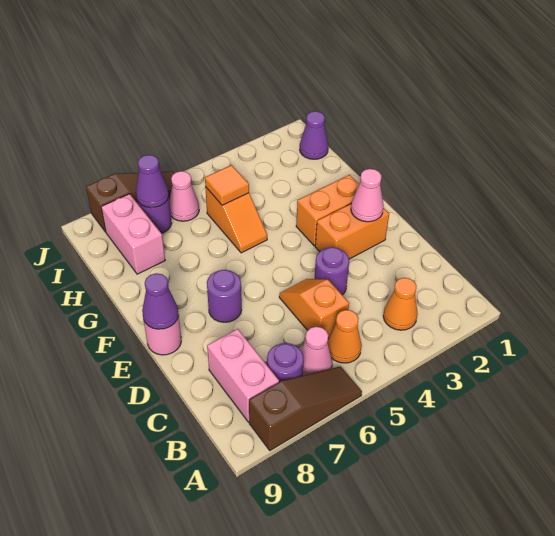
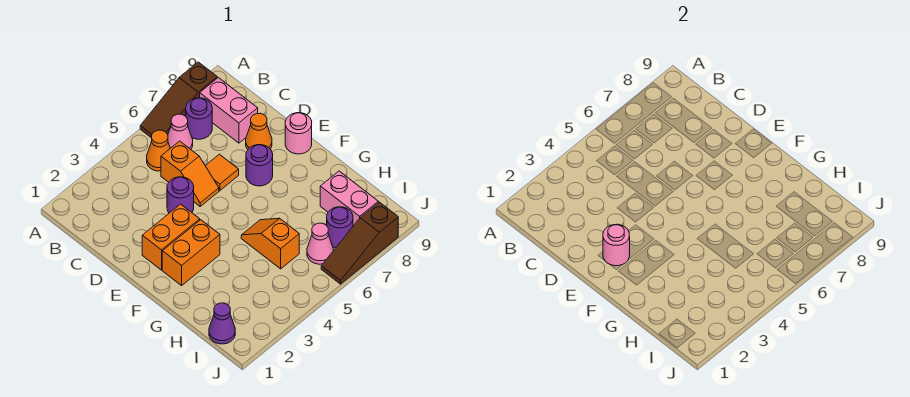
orange 1x1 cone [383,278,417,330] -> orange 1x1 cone moved to [246,113,272,149]
pink 1x1 cone [351,169,384,222] -> pink 1x1 round brick [603,224,630,266]
purple 1x1 cone [142,273,179,329] -> none
orange 1x1 tile [205,165,249,205] -> orange 1x1 tile moved to [205,154,239,191]
purple 1x1 cone [136,155,169,208] -> none

